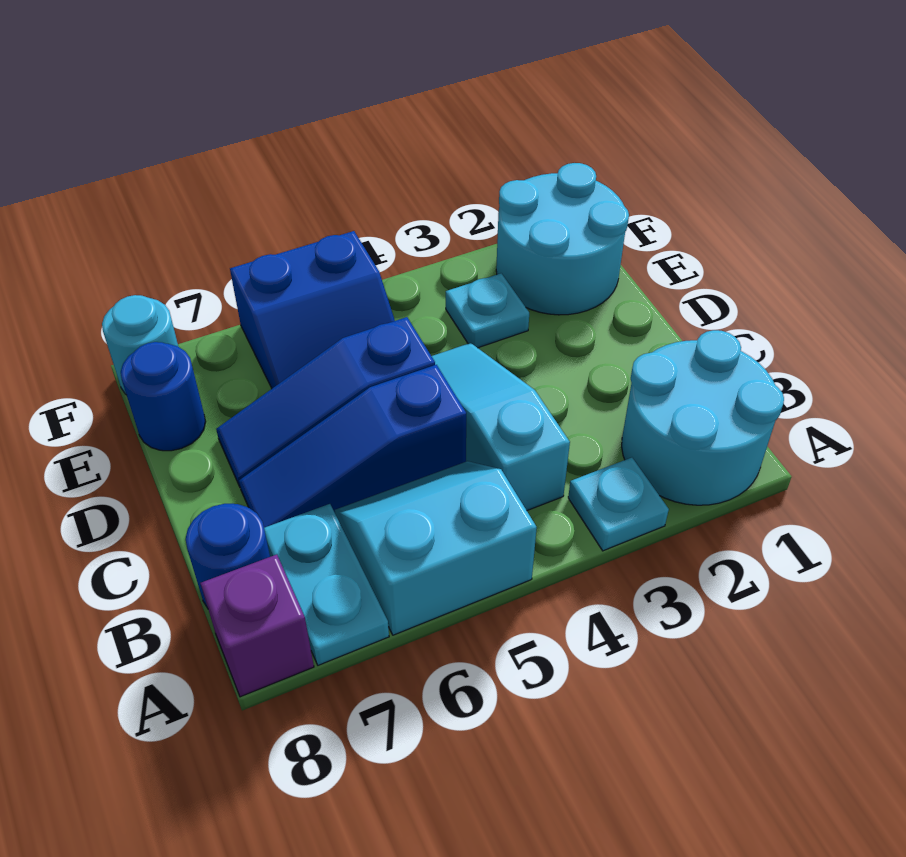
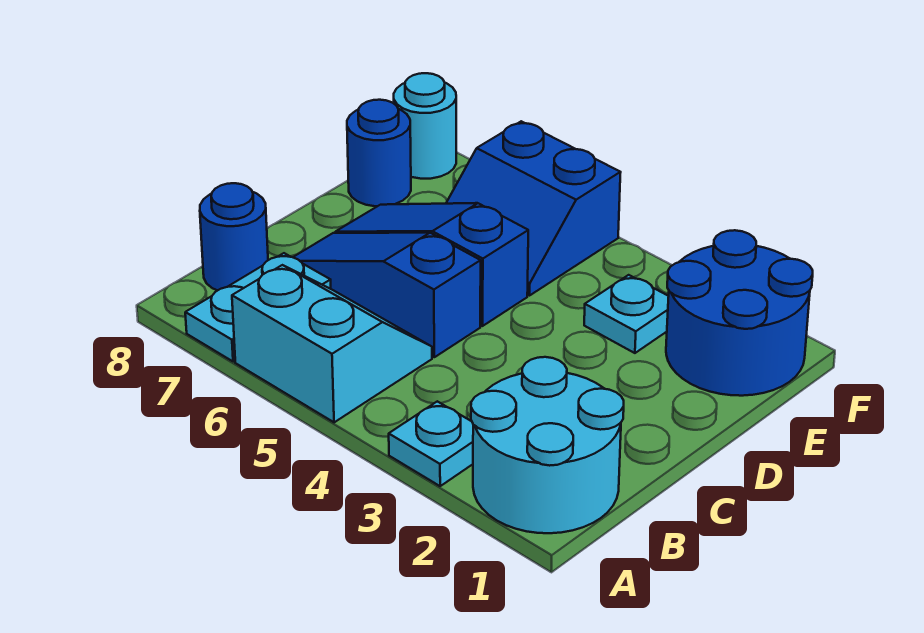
purple 1x1 brick [201,554,314,697] -> none
cyan 1x3 slope [432,343,570,510] -> none
cyan 2x2 round brick [496,163,629,315] -> blue 2x2 round brick [666,230,813,396]

